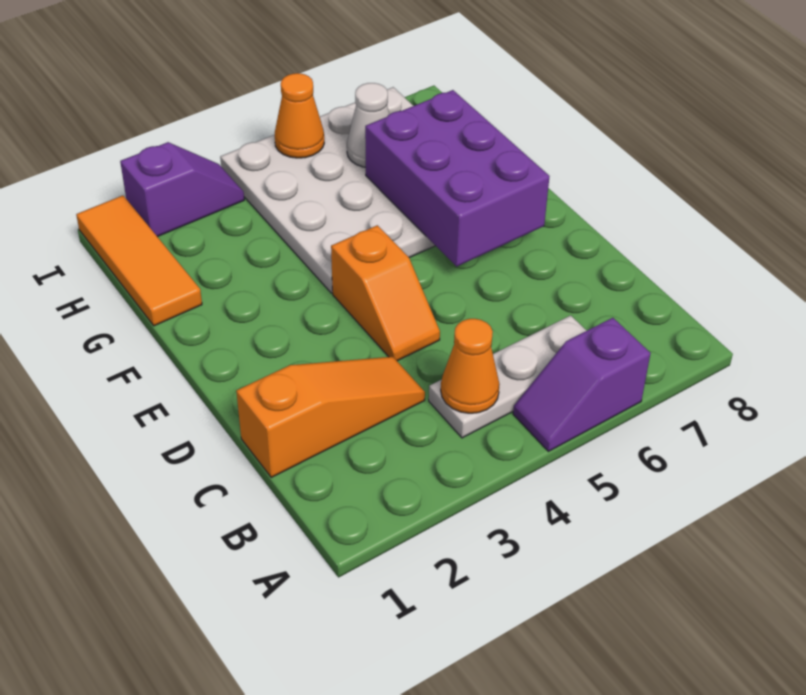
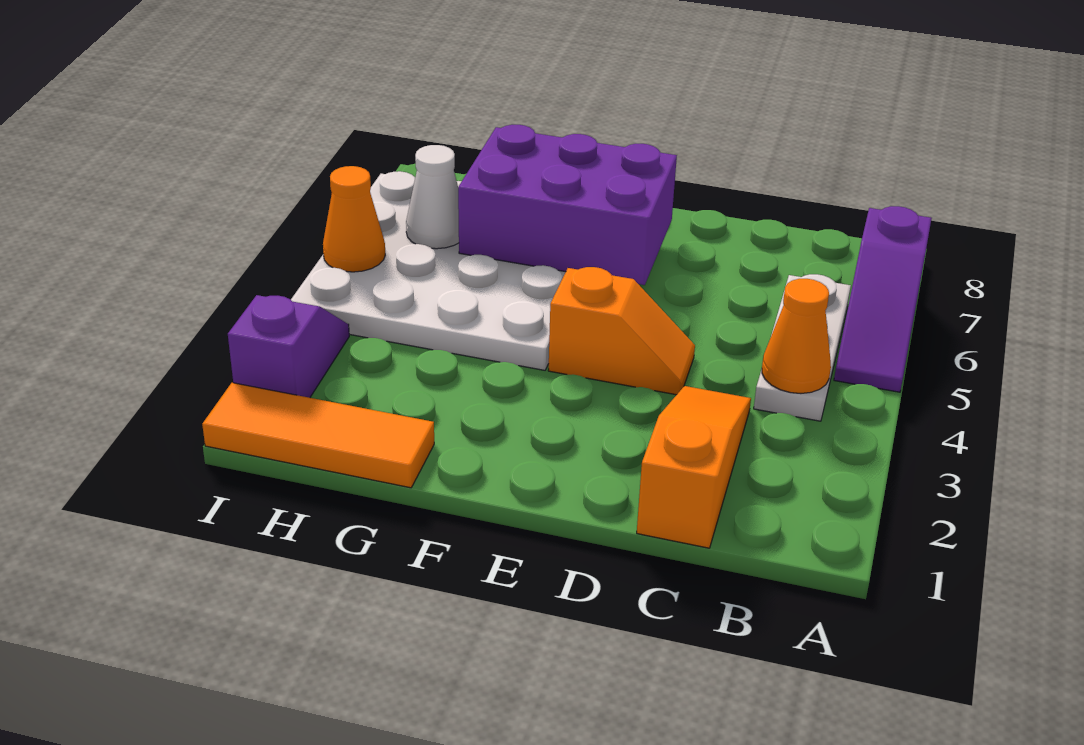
purple 1x2 slope [513,318,651,451] -> purple 1x3 slope [834,206,932,392]

